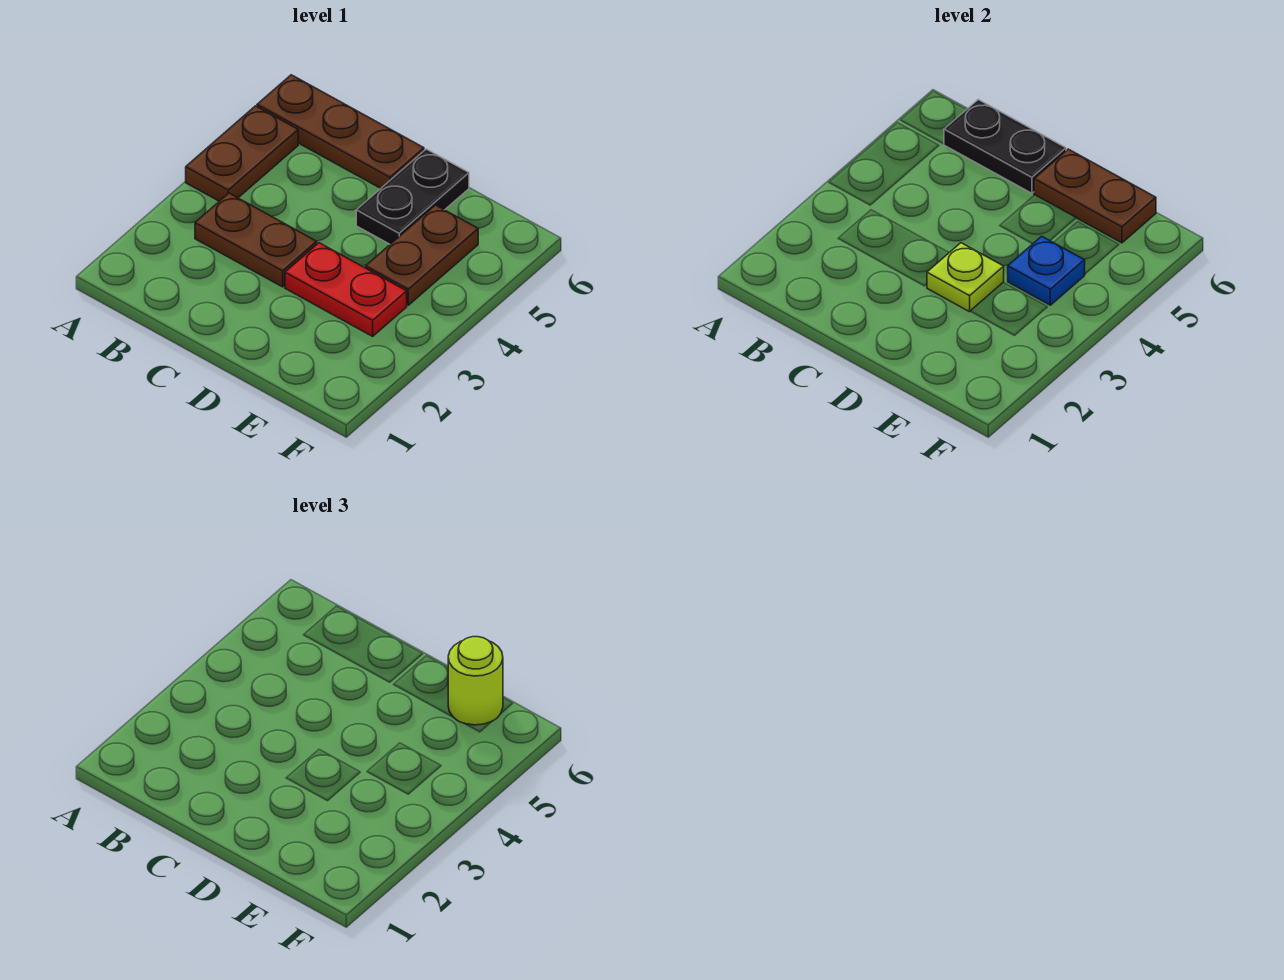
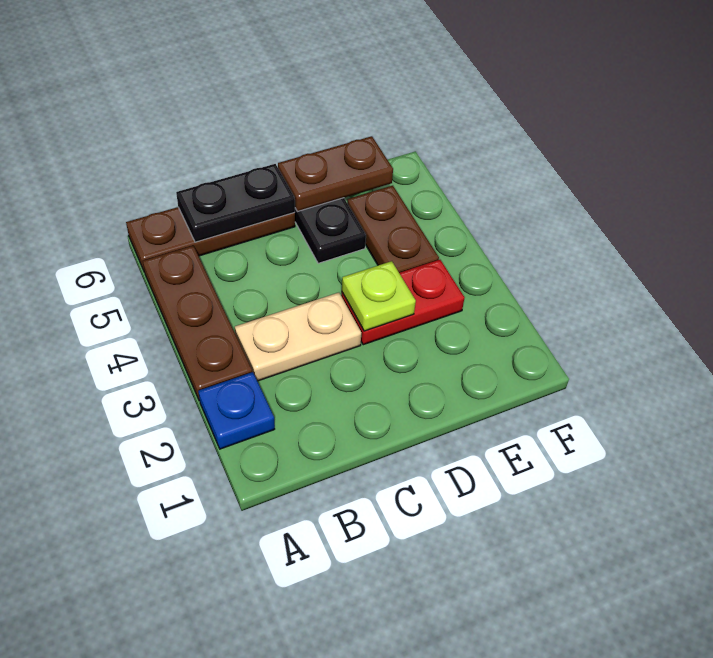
brown 1x2 plate [186,106,298,201] -> brown 1x3 plate [143,246,252,401]
brown 1x2 plate [195,193,317,287] -> tan 1x2 plate [235,293,361,381]
blue 1x1 plate [1008,236,1085,305] -> blue 1x1 plate moved to [198,372,275,449]
lime 1x1 round brick [448,637,503,725] -> none

